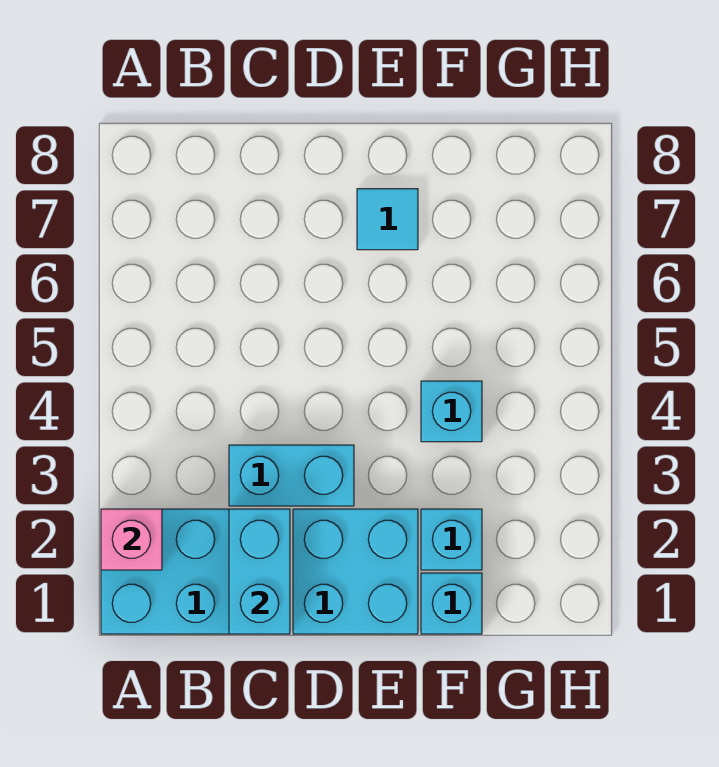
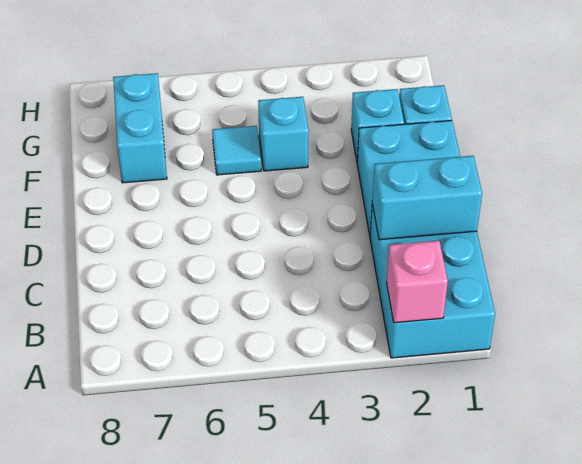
cyan 1x2 brick [229,445,354,506] -> cyan 1x2 brick moved to [113,73,167,183]
cyan 1x1 tile [357,189,418,250] -> cyan 1x1 tile moved to [212,126,261,175]

